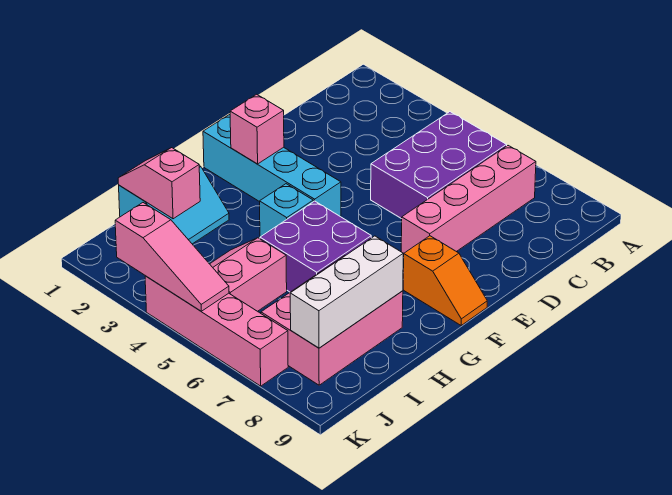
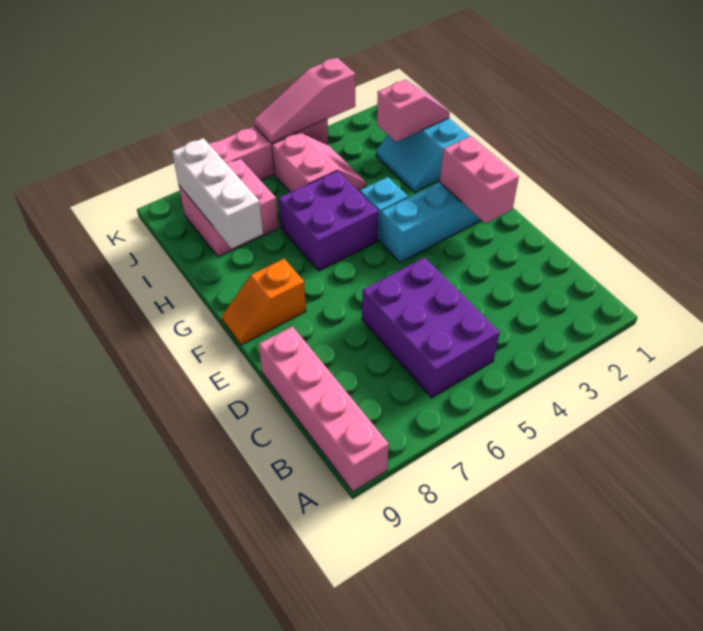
pink 1x4 brick [401,146,536,254] -> pink 1x4 brick moved to [259,326,389,492]
pink 1x1 brick [230,94,284,164] -> pink 1x2 brick [440,136,519,223]
pink 2x3 brick [261,256,403,385] -> pink 2x2 brick [179,158,279,257]

